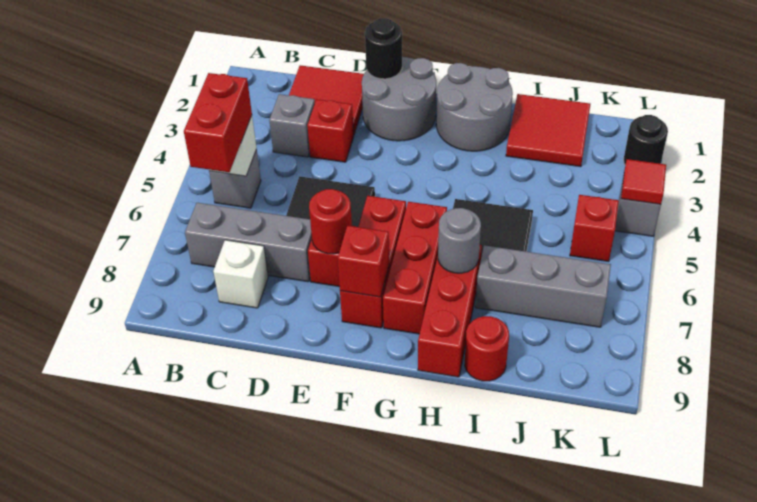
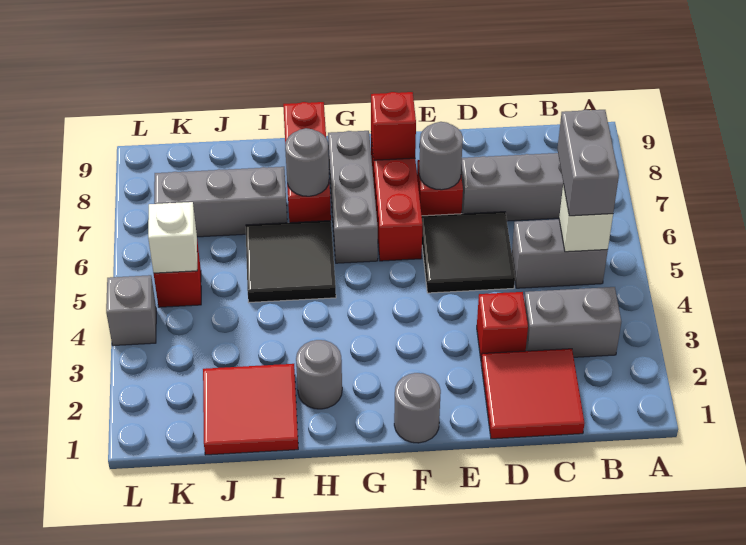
grey 1x1 brick [209,150,261,208] -> grey 1x2 brick [512,219,608,288]
red 1x2 brick [184,73,252,172] -> grey 1x2 brick [557,110,619,216]
grey 1x1 brick [269,94,315,157] -> grey 1x2 brick [524,287,621,357]
white 1x1 brick [213,240,268,308] -> white 1x1 brick moved to [148,202,197,273]
grey 2x2 round brick [362,57,436,141] -> grey 1x1 round brick [394,373,441,443]
black 1x1 round brick [365,18,402,79] -> none
red 1x1 round brick [309,189,352,254] -> grey 1x1 round brick [419,122,463,190]
grey 2x2 round brick [436,63,513,151] -> grey 1x1 round brick [296,340,342,409]
red 1x3 brick [383,202,447,334] -> grey 1x3 brick [328,131,378,263]
red 1x1 round brick [465,316,509,381] -> none
black 1x1 round brick [624,115,668,165] -> none
red 1x1 tile [621,159,666,204] -> none

